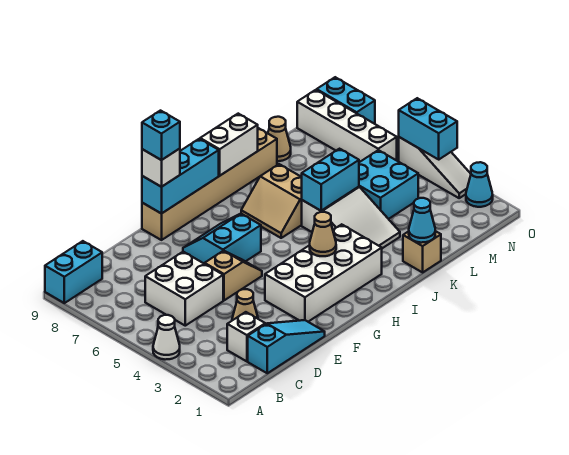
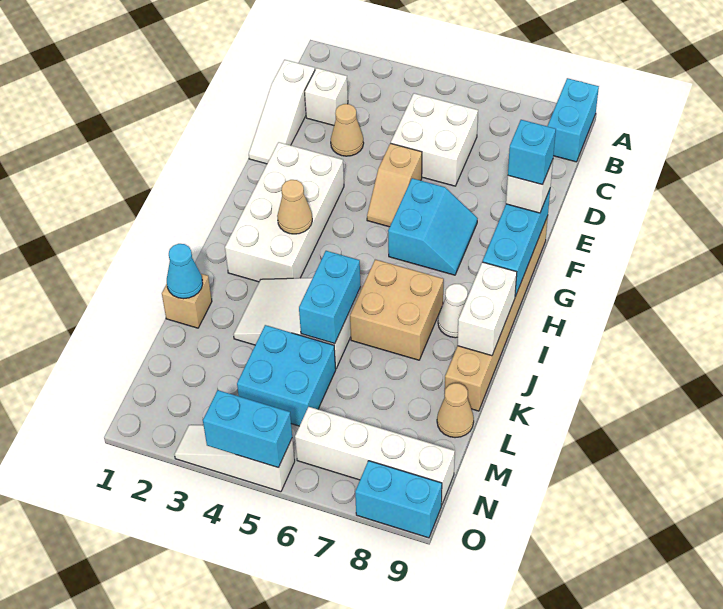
white 1x1 cone [153,315,180,360] -> white 1x1 cone moved to [438,284,468,338]
cyan 1x3 slope [248,320,325,373] -> white 1x3 slope [249,60,315,164]
tan 2x2 slope [241,164,302,238] -> tan 2x2 brick [350,260,444,360]
cyan 1x1 cone [466,162,493,207] -> none

